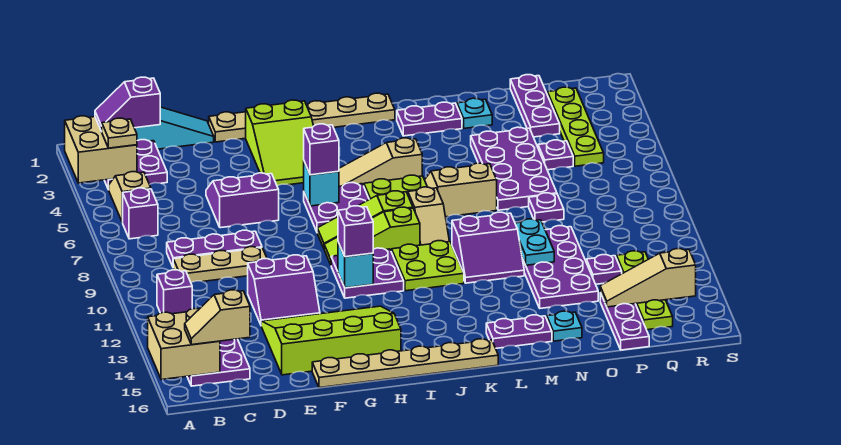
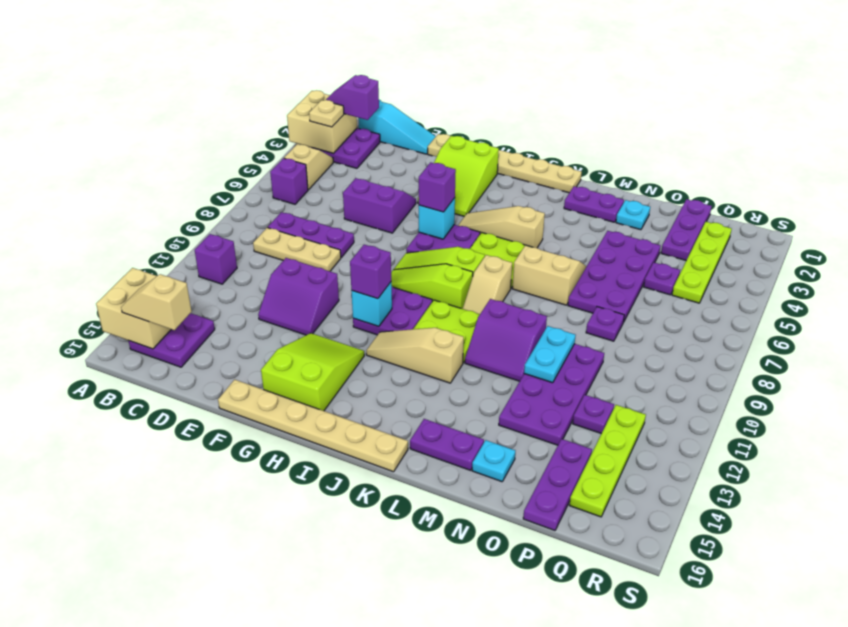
lime 3x4 slope [261,306,401,375] -> lime 2x3 slope [261,333,364,411]
tan 1x3 slope [600,249,696,307] -> tan 1x3 slope moved to [366,328,464,383]

